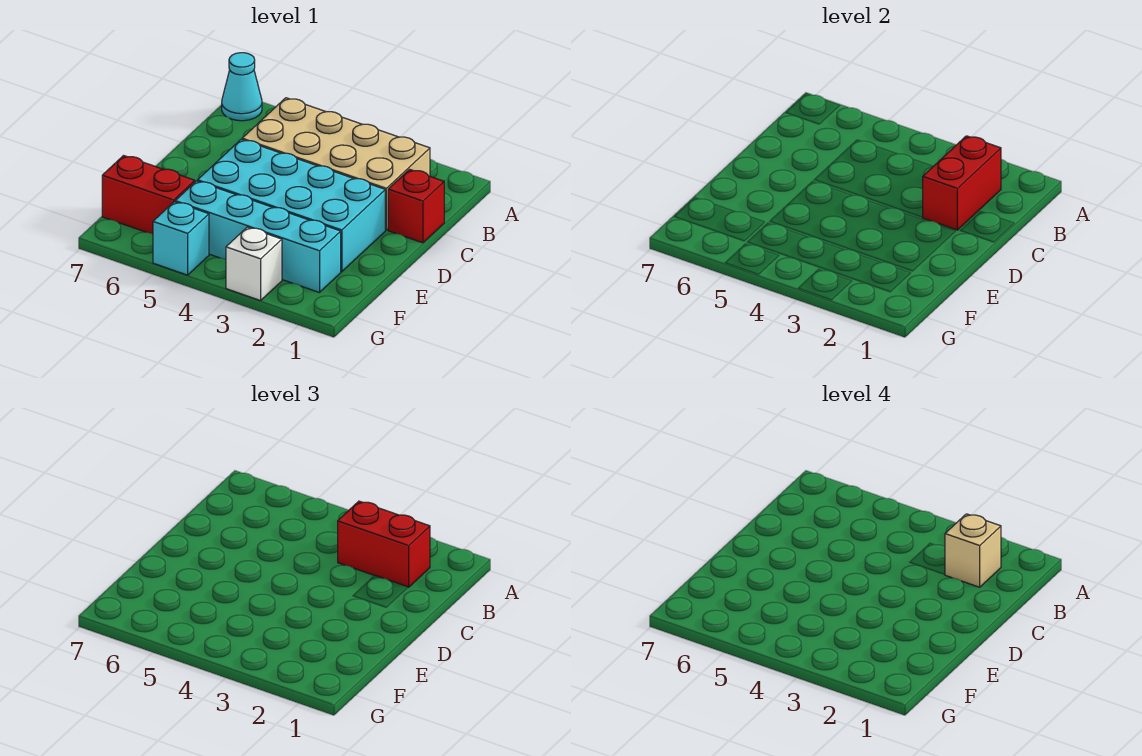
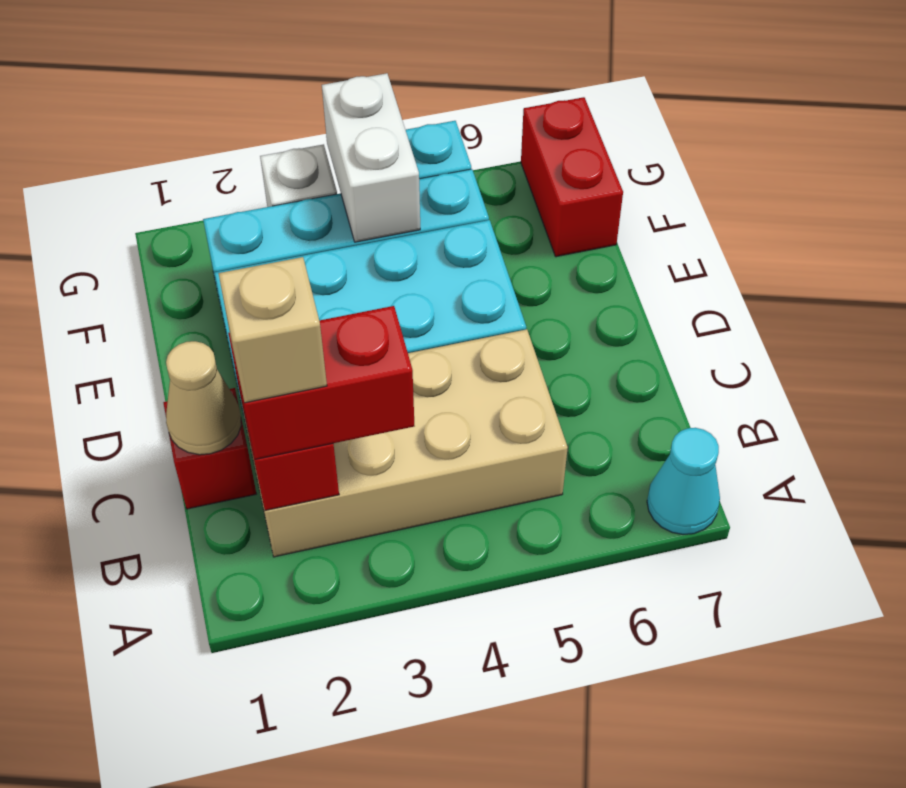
none -> tan 1x1 cone [166,341,241,455]
none -> white 1x2 brick [322,73,420,242]
red 1x2 brick [102,156,195,234] -> red 1x2 brick turned to [521,97,623,257]

